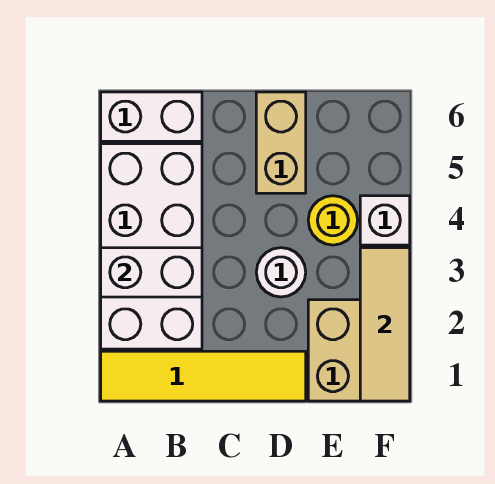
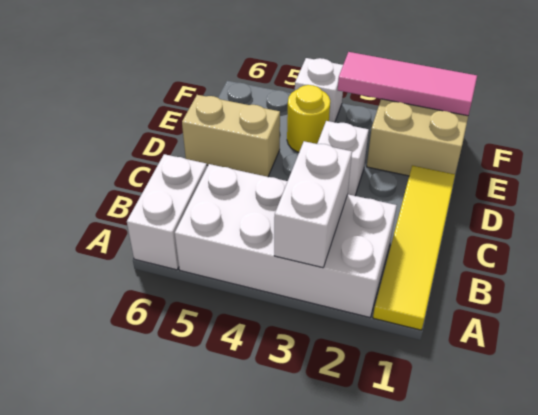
white 1x1 round brick [256,248,306,297] -> white 1x1 brick [317,121,369,196]
tan 1x3 tile [360,248,410,401] -> pink 1x3 tile [338,52,477,116]

